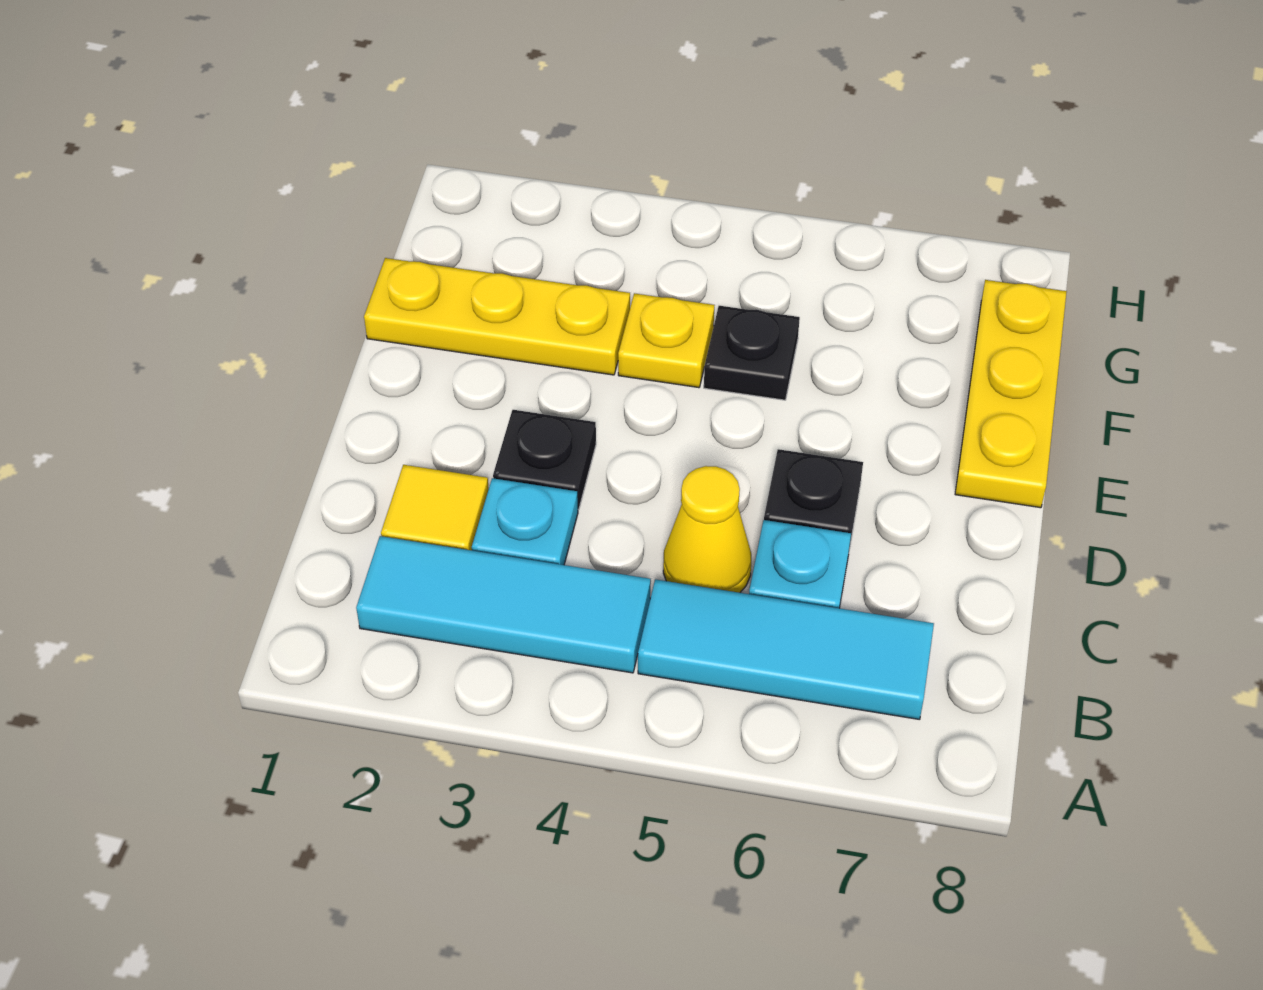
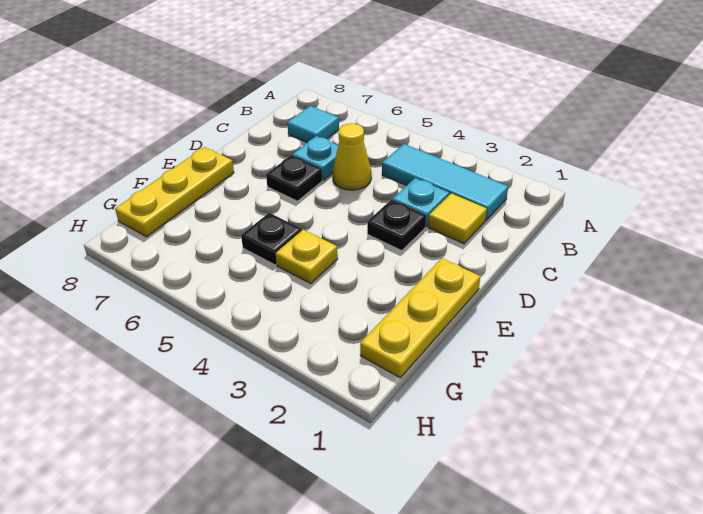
cyan 1x3 tile [638,579,934,720] -> cyan 1x1 tile [287,106,339,143]
yellow 1x3 plate [364,258,630,375] -> yellow 1x3 plate turned to [360,258,480,378]

